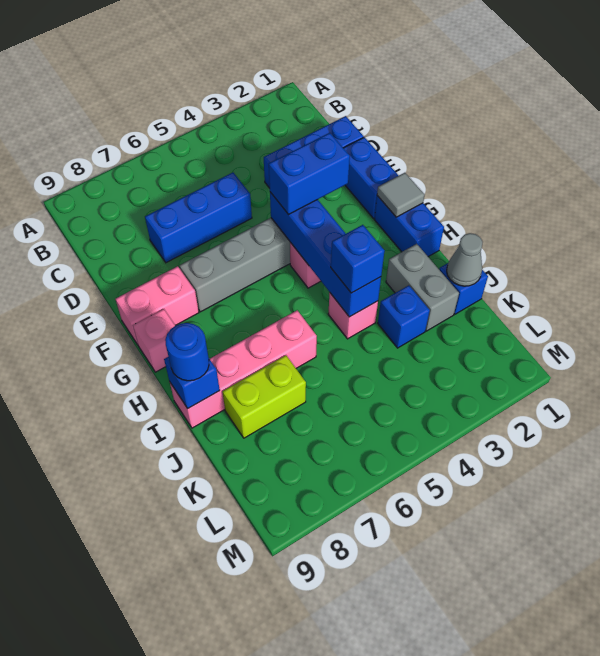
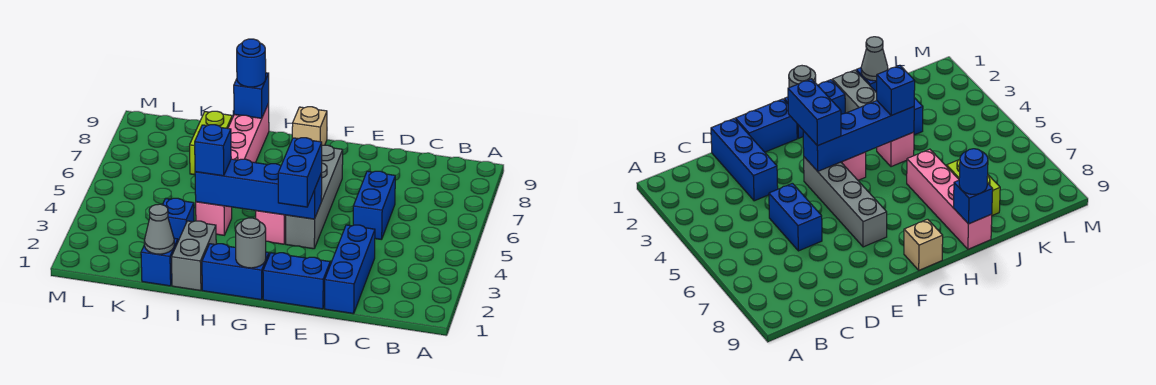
blue 1x3 brick [145,173,252,263] -> blue 1x2 brick [353,171,395,240]
pink 1x2 brick [116,266,199,345] -> none
grey 1x1 tile [377,173,424,217] -> grey 1x1 round brick [236,218,266,268]
pink 1x1 brick [133,309,175,372] -> tan 1x1 brick [292,107,327,145]
grey 1x2 brick [386,244,459,331] -> grey 1x2 brick turned to [171,221,216,291]

